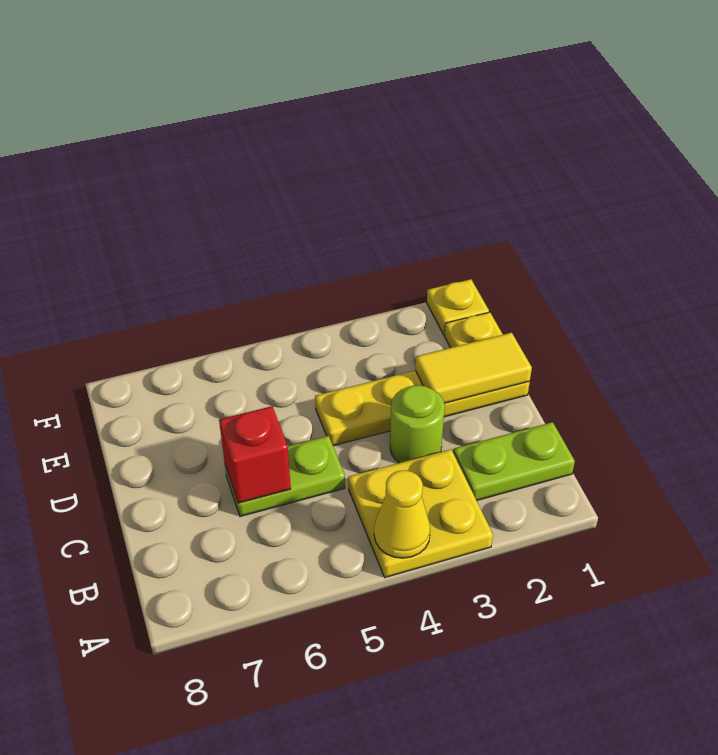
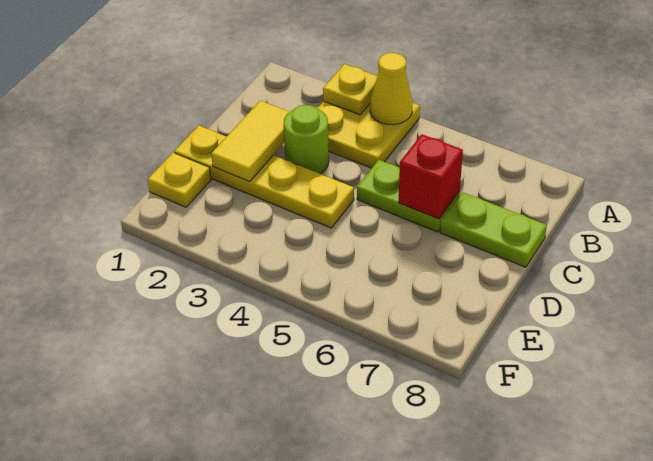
lime 1x2 plate [453,422,575,501] -> lime 1x2 plate moved to [440,192,547,267]
yellow 1x2 tile [415,333,532,403] -> yellow 1x2 tile turned to [211,101,289,182]
yellow 1x1 plate [427,279,489,335] -> yellow 1x1 plate moved to [323,64,377,115]

